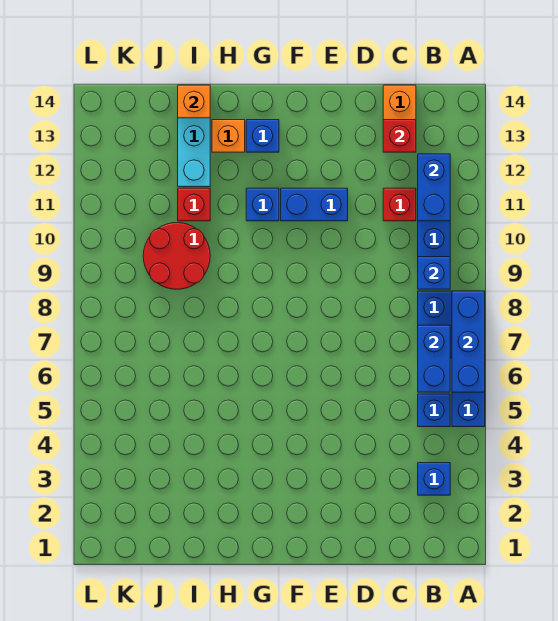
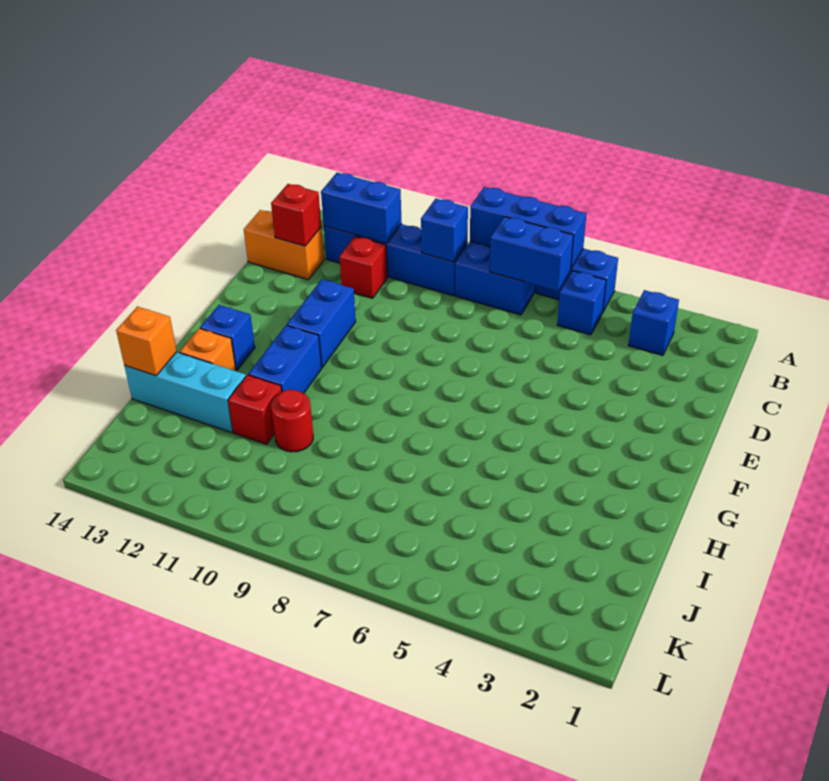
blue 1x1 brick [246,188,279,221] -> blue 1x2 brick [248,325,322,393]
red 2x2 round brick [143,223,210,289] -> red 1x1 round brick [271,390,313,452]

